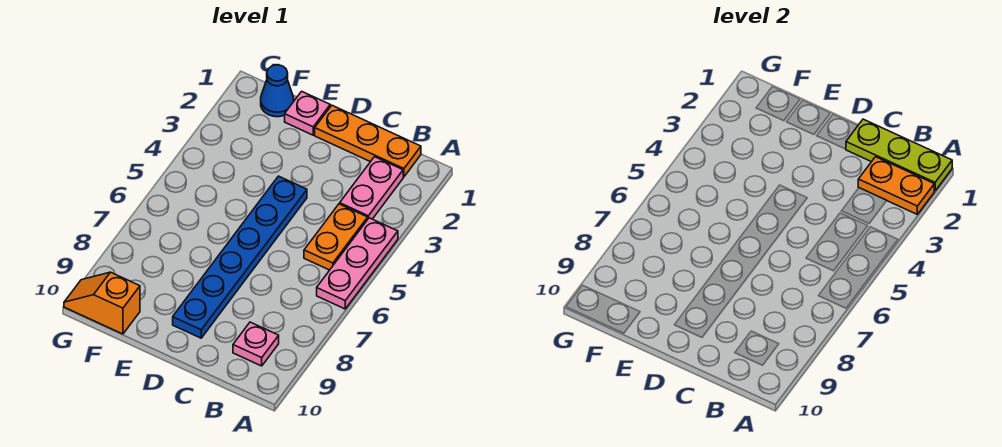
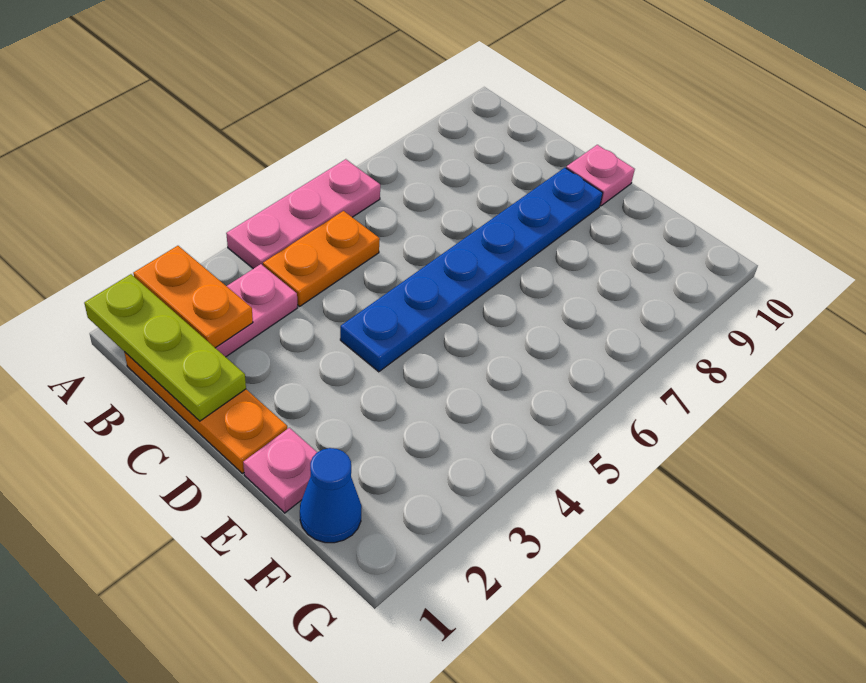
pink 1x1 plate [233,322,279,366] -> pink 1x1 plate moved to [566,145,635,206]
orange 1x2 slope [64,272,140,334] -> none

